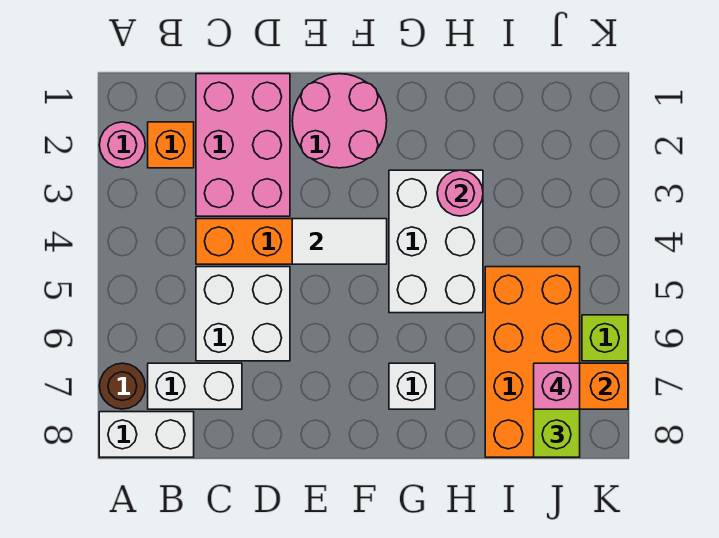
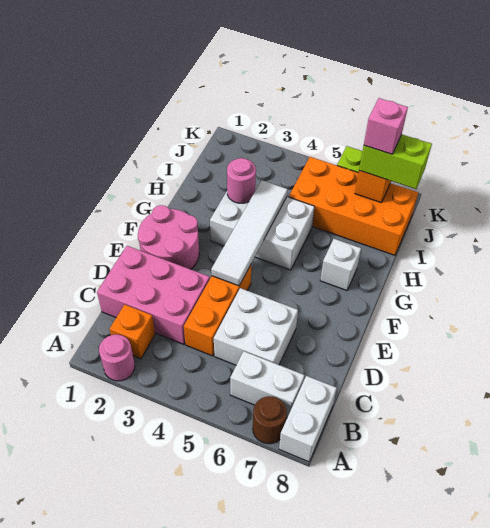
white 1x2 brick [148,363,242,409] -> white 1x2 brick turned to [230,351,305,418]
white 1x2 tile [292,219,387,264] -> white 1x4 tile [211,180,288,286]

